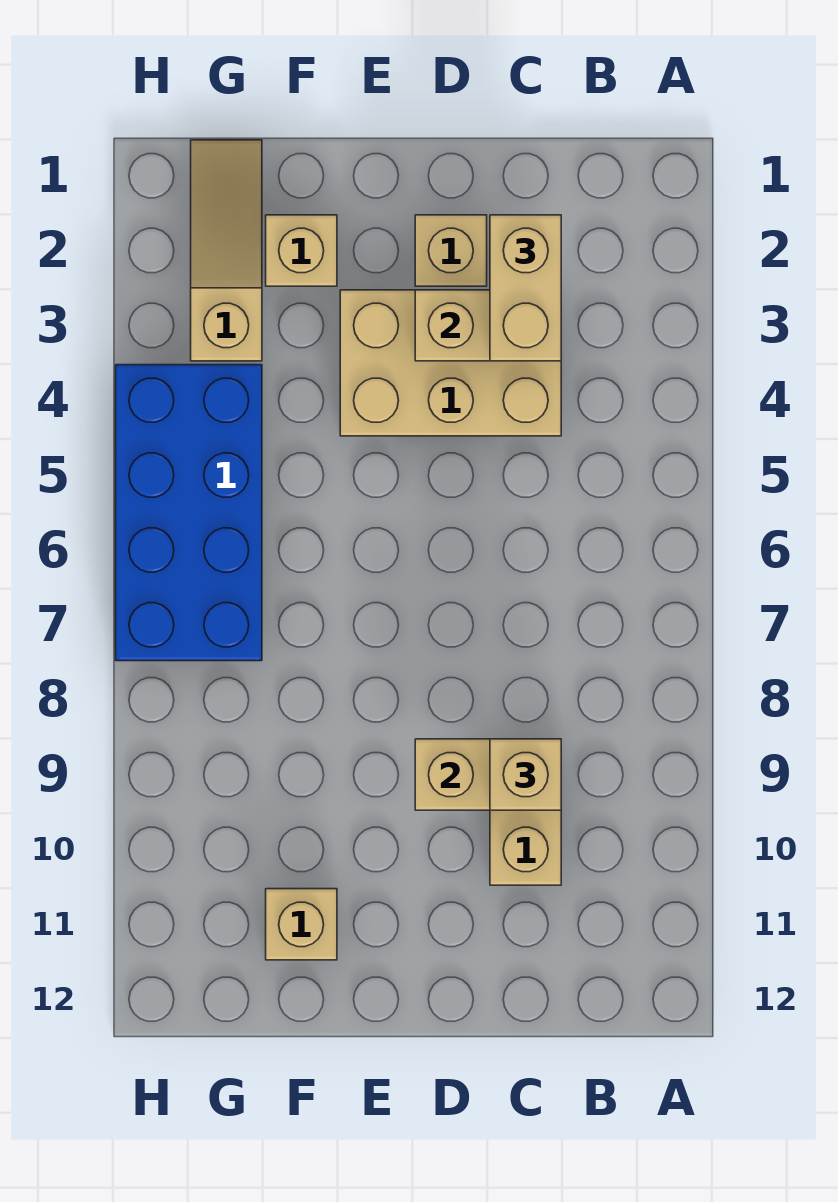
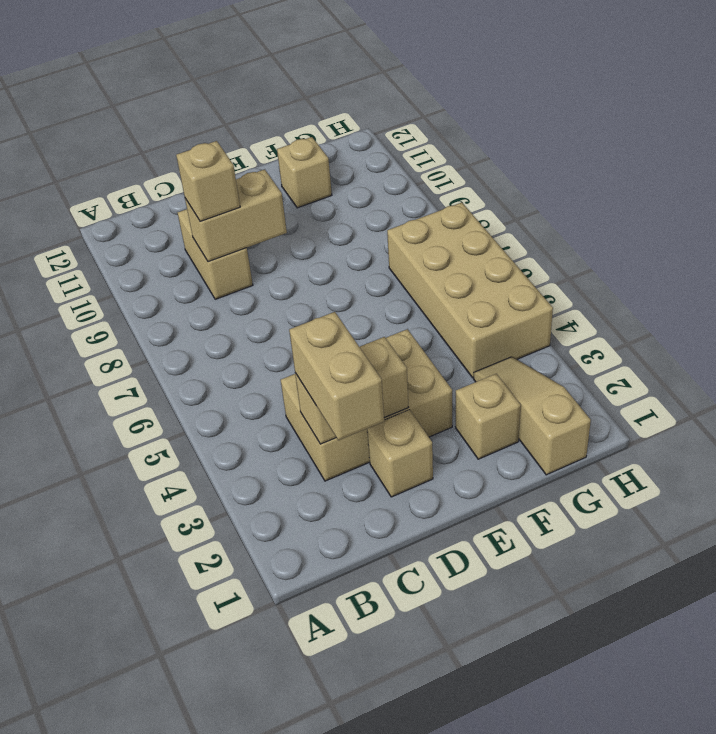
tan 1x3 slope [191,140,262,361] -> tan 1x3 slope turned to [474,357,591,475]
blue 2x4 brick [116,365,262,661] -> tan 2x4 brick [387,202,553,378]

